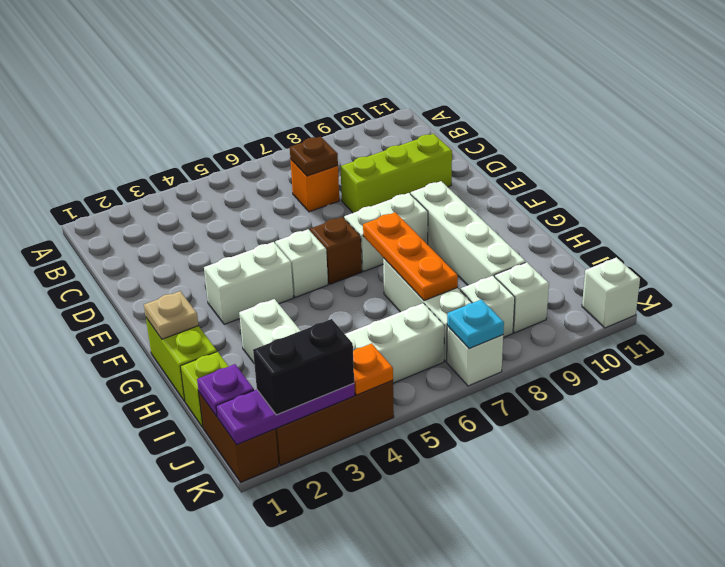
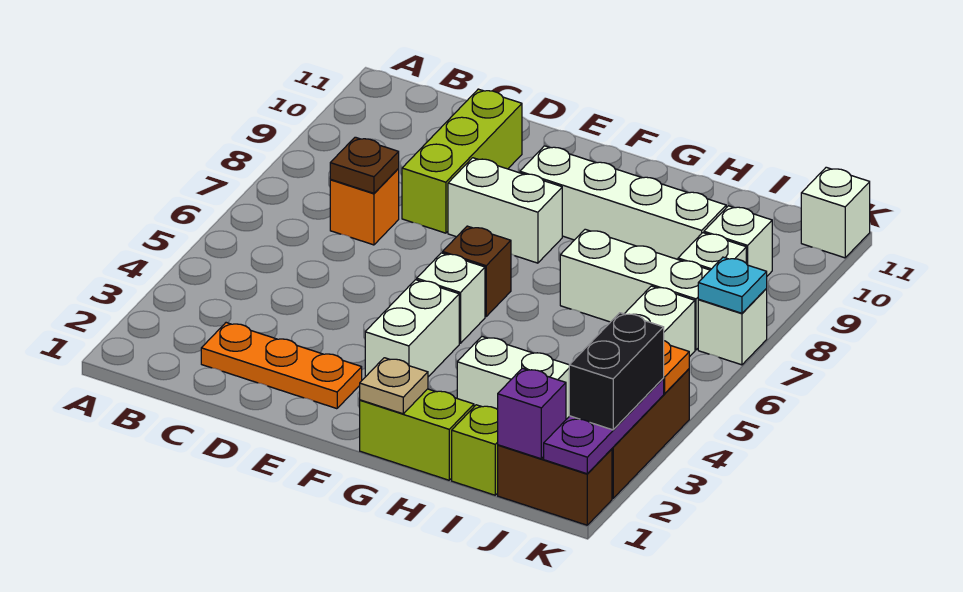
white 1x2 brick [344,193,428,272] -> white 1x2 brick turned to [448,158,562,263]
orange 1x3 plate [363,212,458,301] -> orange 1x3 plate moved to [201,323,362,409]
purple 1x1 plate [197,364,254,417] -> purple 1x1 brick [498,368,566,459]

